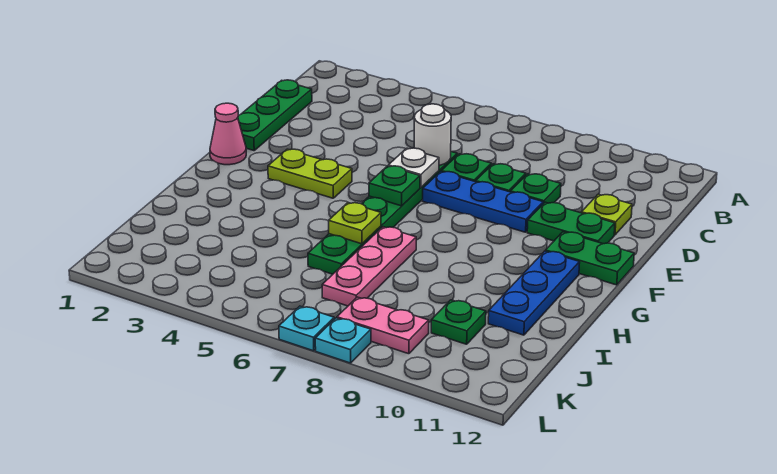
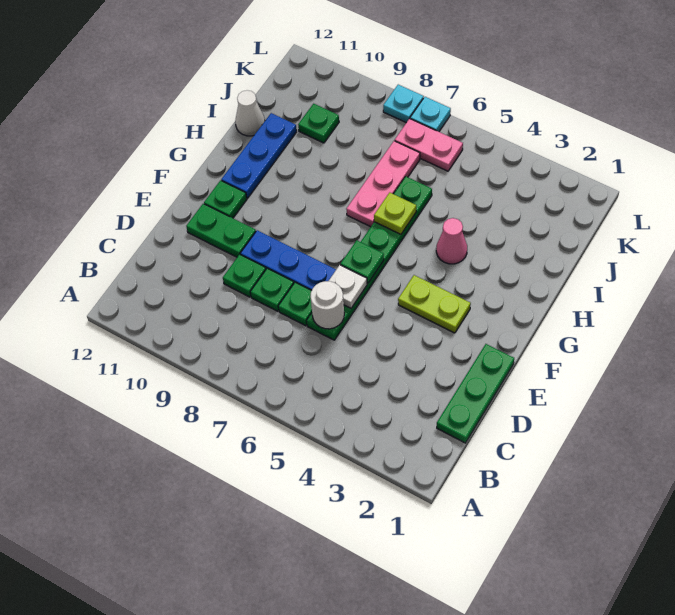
lime 1x1 plate [581,194,632,235] -> none
pink 1x1 cone [210,103,246,165] -> pink 1x1 cone moved to [436,218,467,264]
green 1x2 plate [546,232,634,285] -> green 1x1 plate [204,180,247,218]
none -> white 1x1 cone [235,90,265,136]
pink 1x2 plate [337,297,429,354] -> pink 1x2 plate moved to [395,119,463,171]

